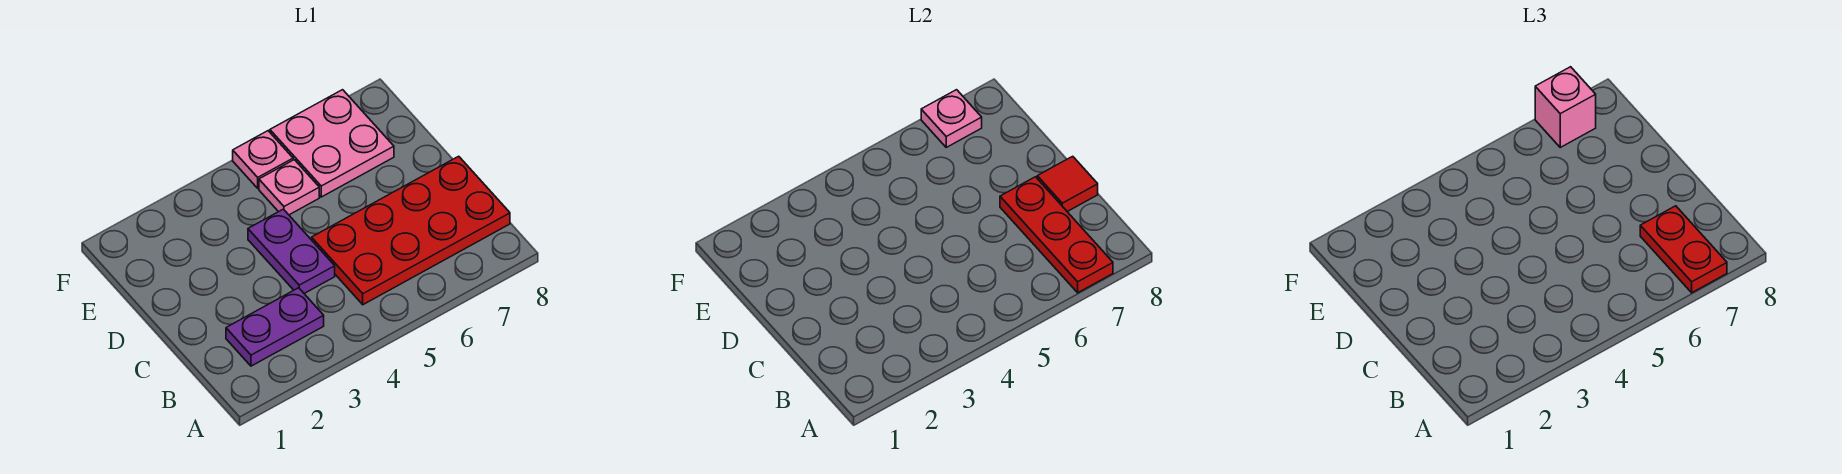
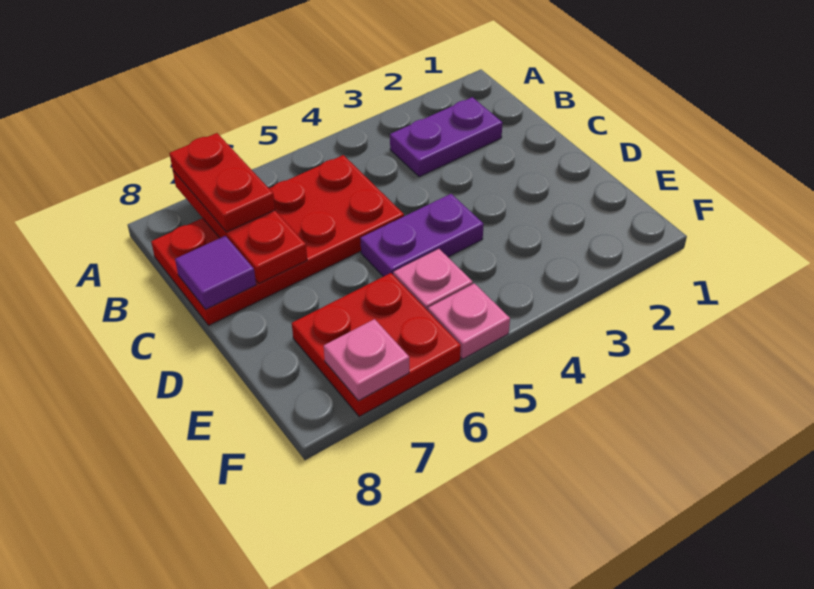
purple 1x2 plate [248,209,335,293] -> purple 1x2 plate turned to [360,194,484,277]
red 1x1 tile [1037,156,1098,212] -> purple 1x1 tile [175,236,256,309]
pink 2x2 plate [270,90,394,197] -> red 2x2 plate [292,273,461,417]
pink 1x1 brick [1535,67,1596,147] -> none

